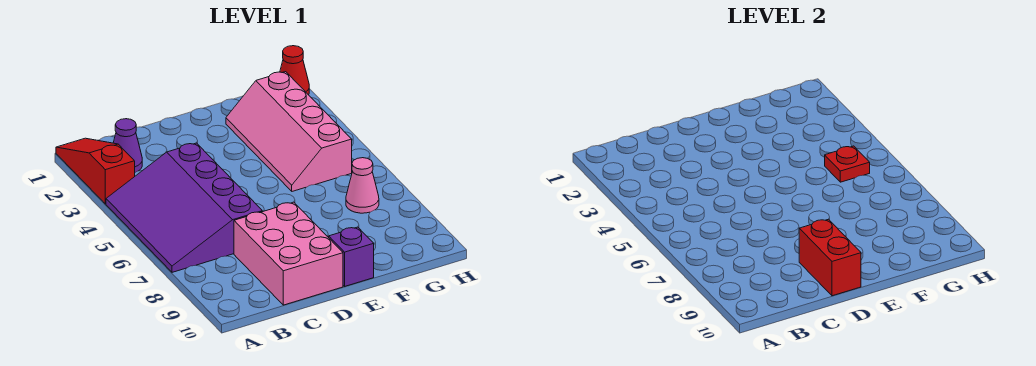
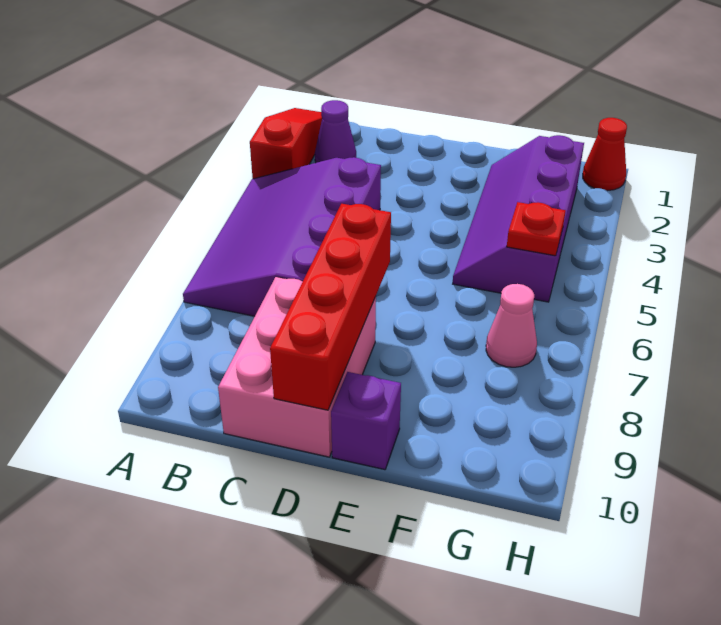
red 1x2 brick [799,219,861,296] -> red 1x4 brick [270,204,391,410]
pink 2x4 slope [226,72,352,191] -> purple 2x4 slope [453,135,584,302]

